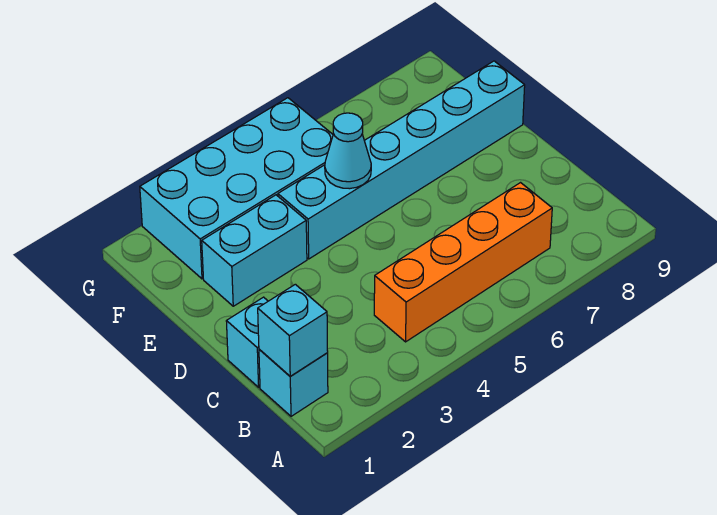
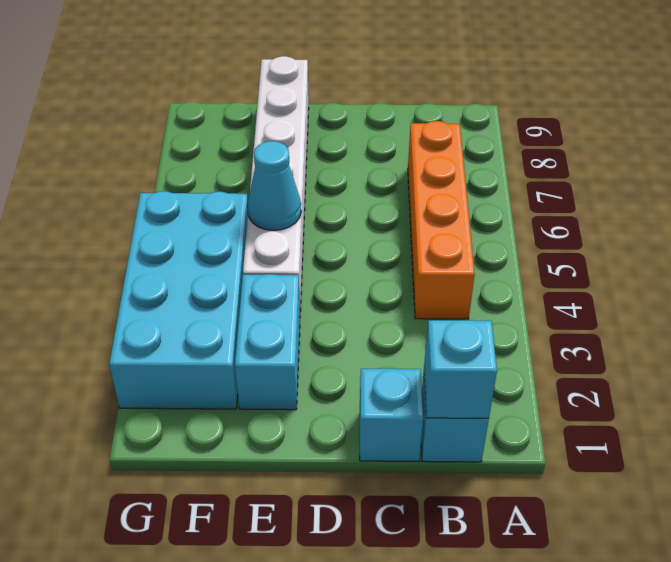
cyan 1x6 brick [278,61,525,259] -> white 1x6 brick [243,56,309,312]

